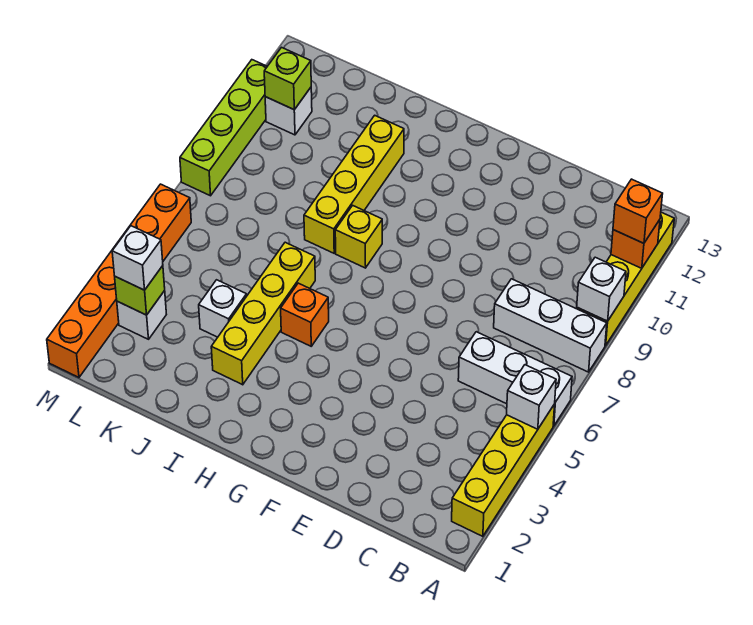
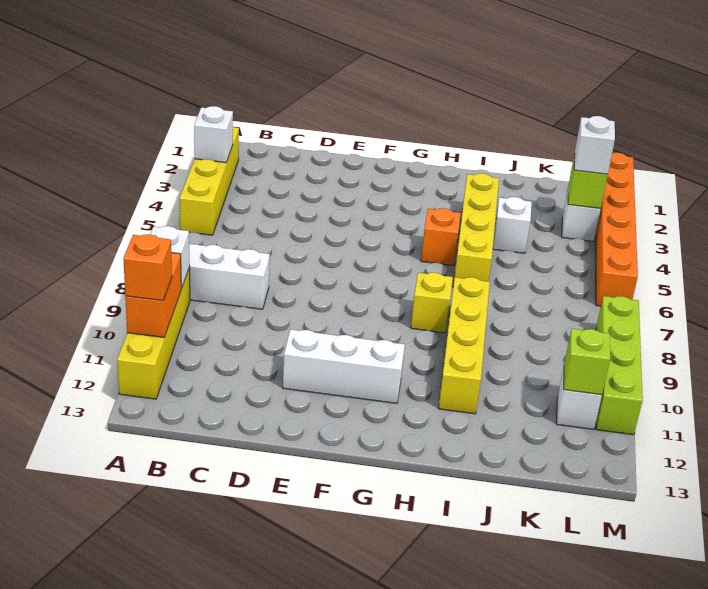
white 1x1 brick [507,365,556,429] -> white 1x1 brick moved to [194,106,233,163]
white 1x3 brick [458,332,572,426] -> white 1x3 brick moved to [283,329,405,403]
orange 1x1 brick [611,220,660,268] -> orange 1x2 brick [125,253,182,338]

